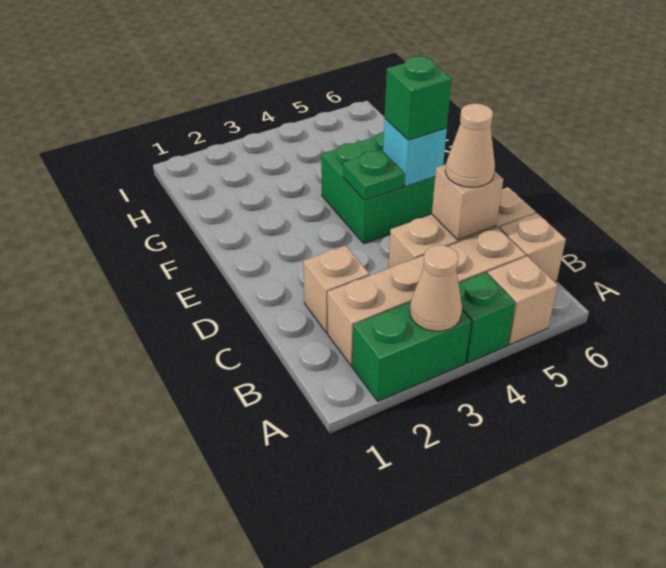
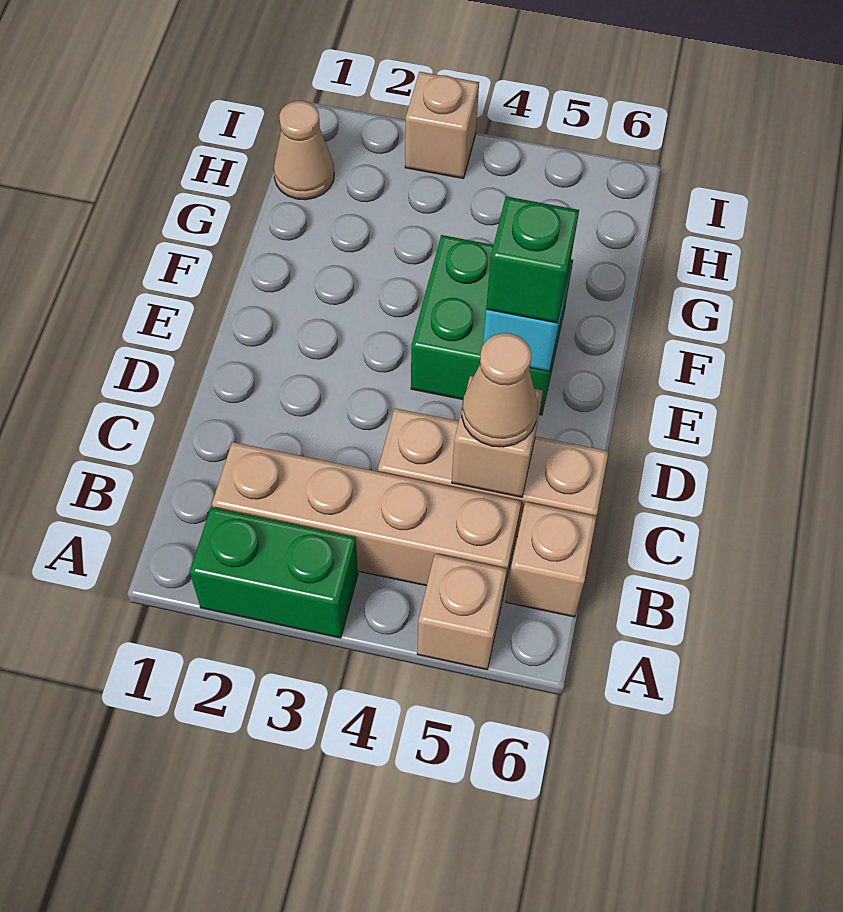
tan 1x1 cone [410,245,462,331] -> tan 1x1 cone moved to [274,101,334,200]
green 1x1 brick [458,273,515,363] -> none
tan 1x1 brick [303,245,369,333] -> tan 1x1 brick moved to [405,72,479,179]
green 1x1 plate [343,150,404,201] -> none

